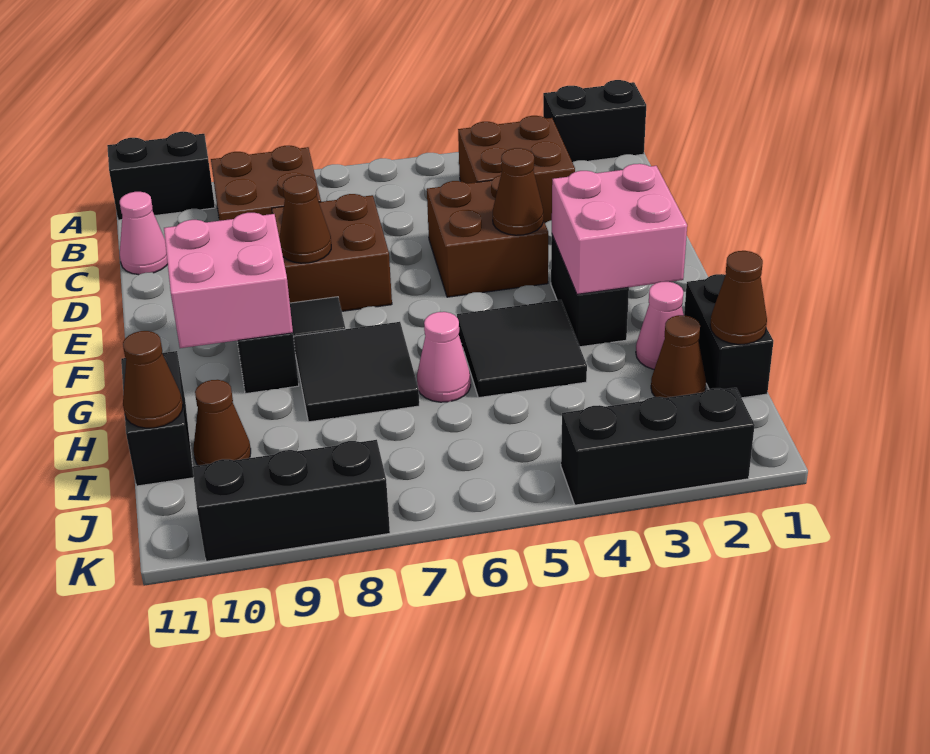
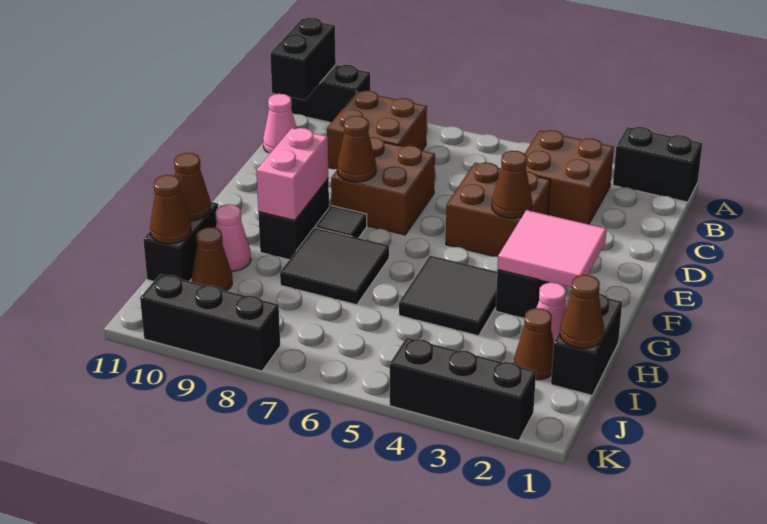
none -> black 1x2 brick [270,18,336,100]
pink 2x2 brick [552,164,687,294] -> pink 2x2 tile [498,210,607,288]
pink 2x2 brick [164,213,293,348] -> pink 1x2 brick [256,128,329,220]
pink 1x1 cone [417,312,471,402] -> pink 1x1 cone moved to [215,204,251,271]
none -> brown 1x1 cone [174,153,211,221]

